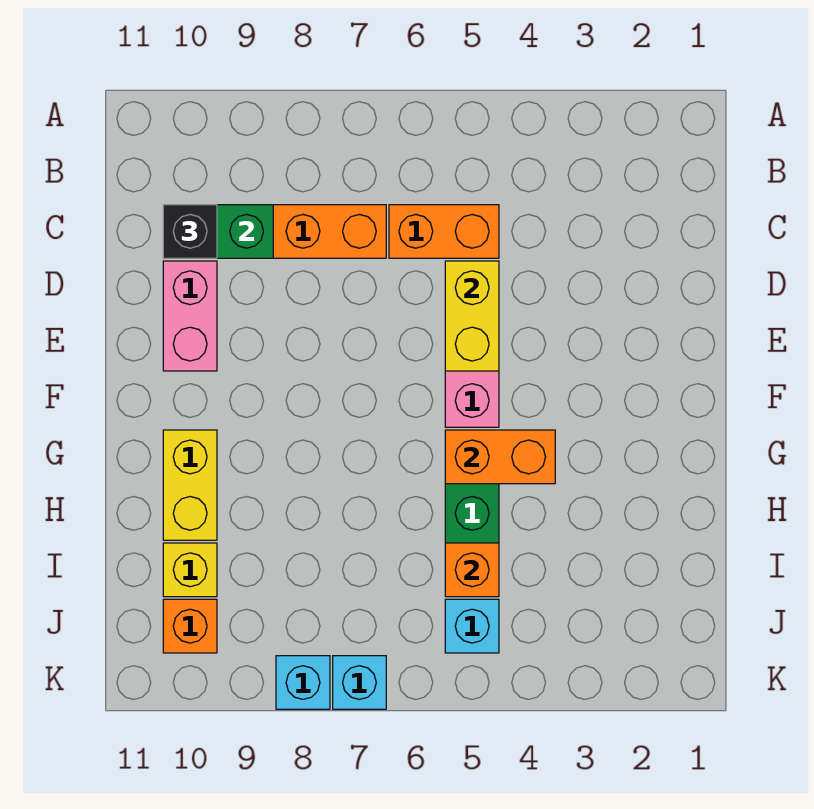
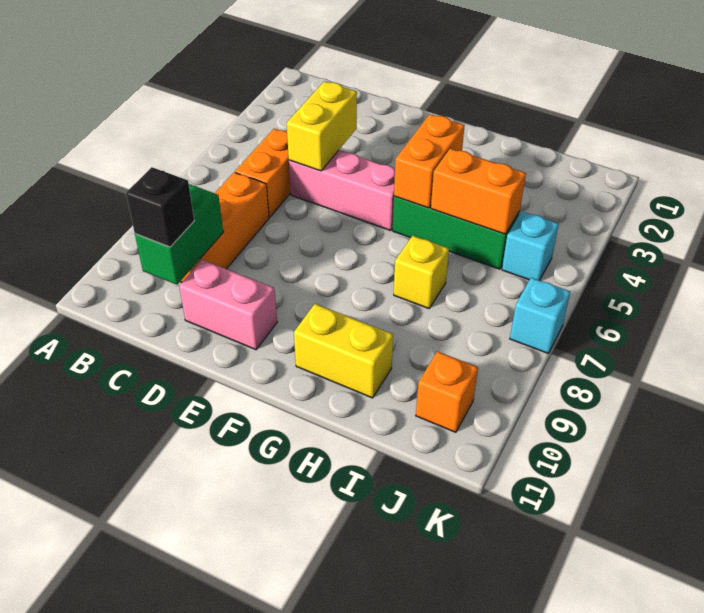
yellow 1x2 brick [445,261,499,371] -> yellow 1x2 brick turned to [287,81,357,171]
orange 1x1 brick [445,543,499,597] -> orange 1x2 brick [431,149,526,234]
yellow 1x1 brick [163,543,217,597] -> yellow 1x1 brick moved to [394,236,449,308]
cyan 1x1 brick [276,656,330,709] -> none

